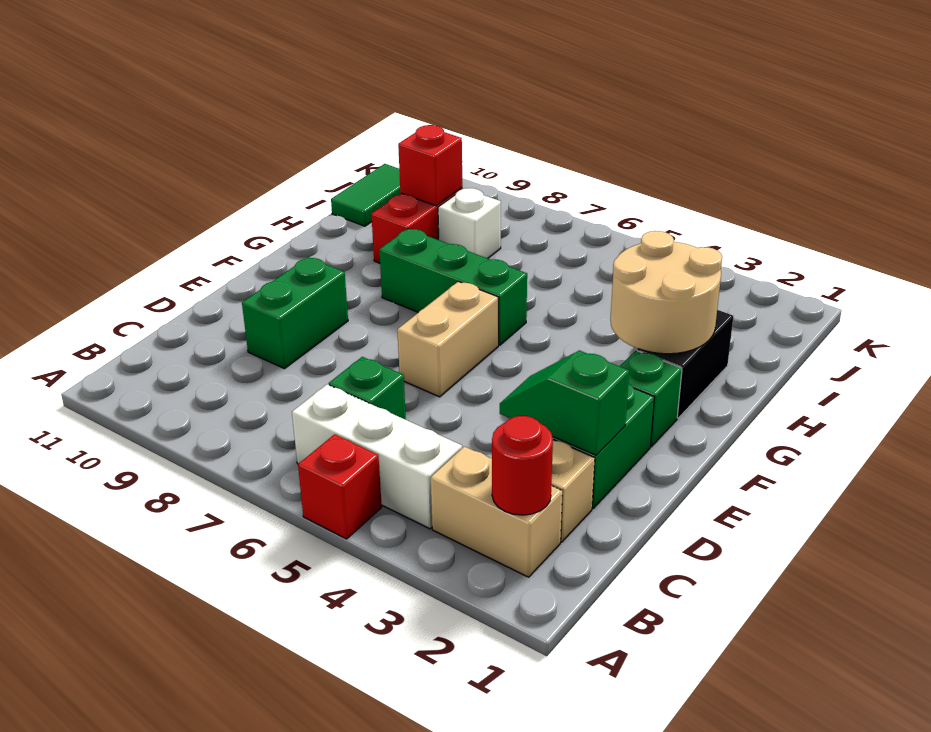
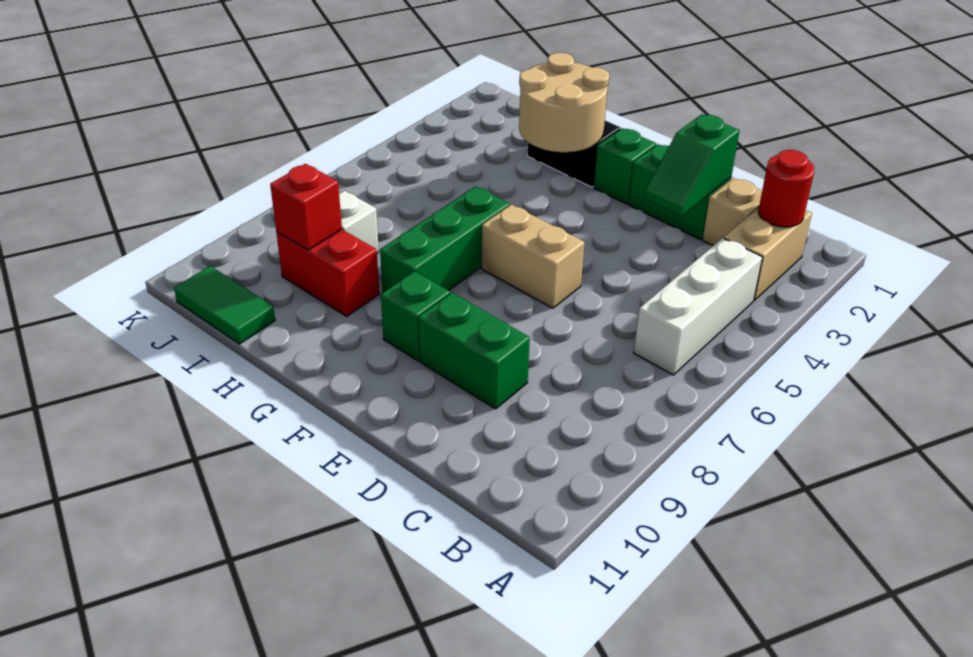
red 1x1 brick [298,434,382,539] -> none
green 1x1 brick [329,357,406,420] -> green 1x1 brick moved to [381,271,450,361]

